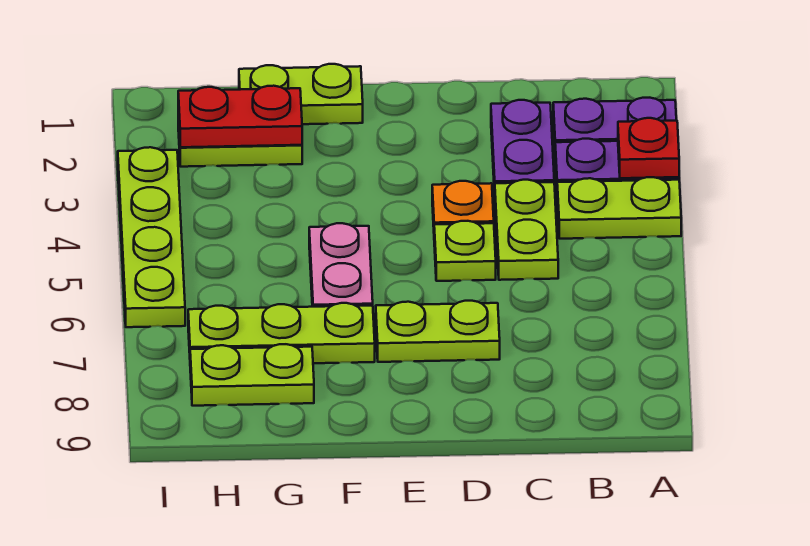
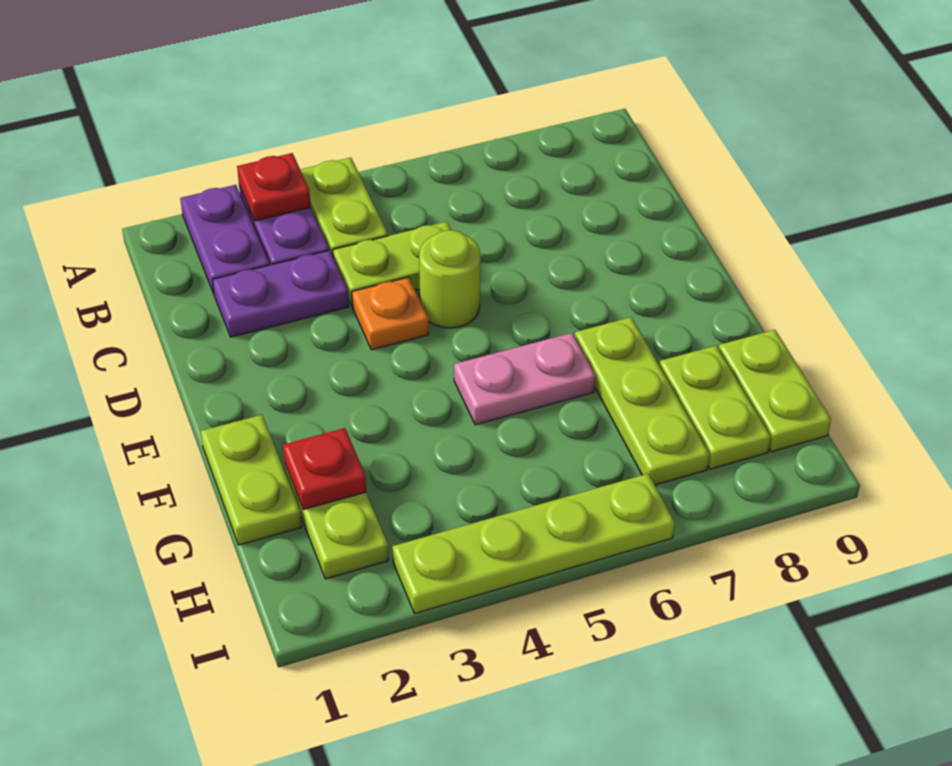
lime 1x1 plate [434,221,496,281] -> lime 1x1 round brick [419,230,480,328]
lime 1x2 plate [376,301,500,362] -> lime 1x2 plate moved to [719,330,831,452]
red 1x2 plate [178,86,302,147] -> red 1x1 plate [283,428,366,510]

